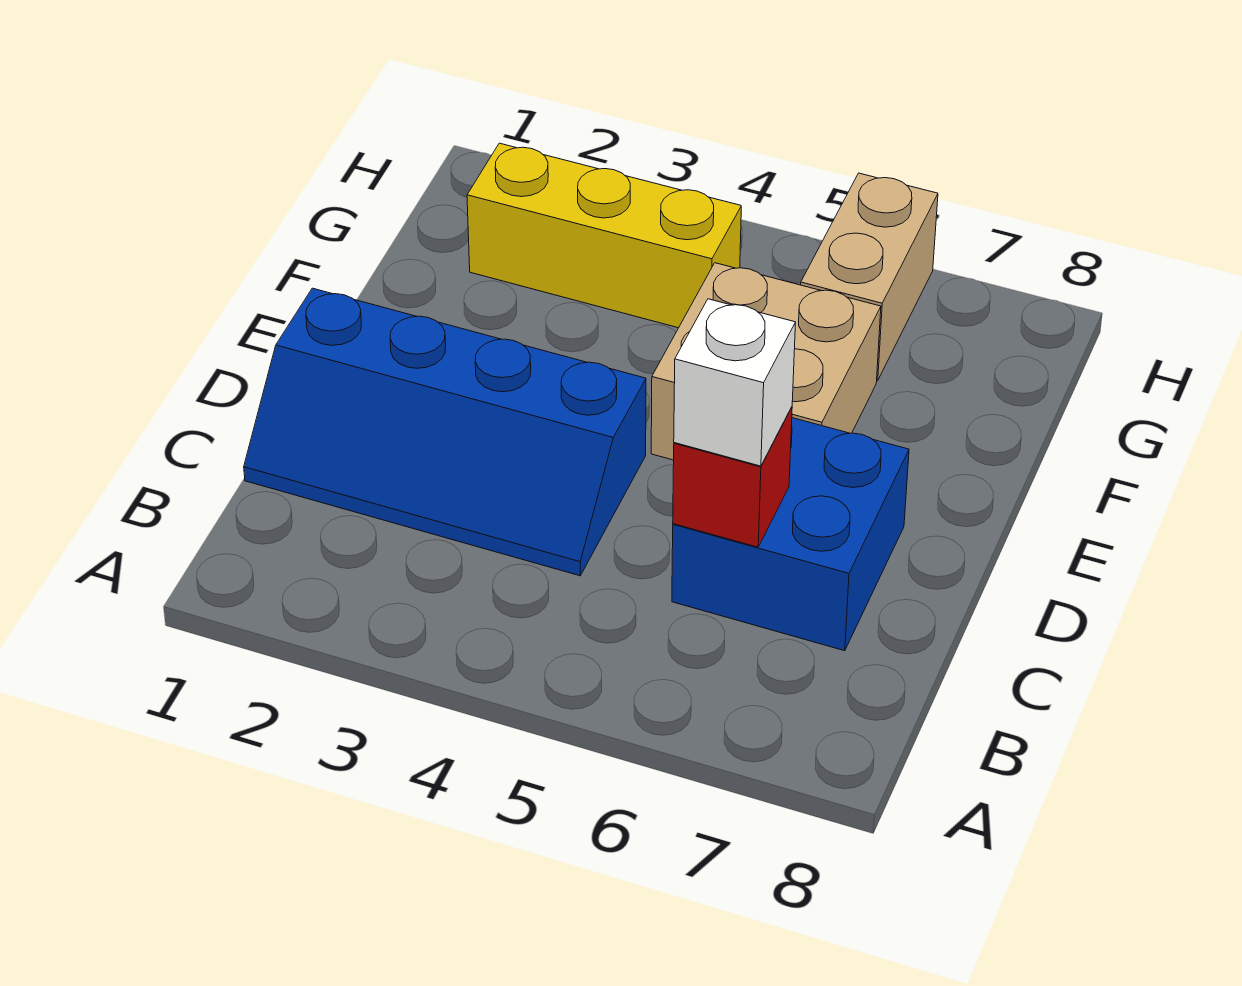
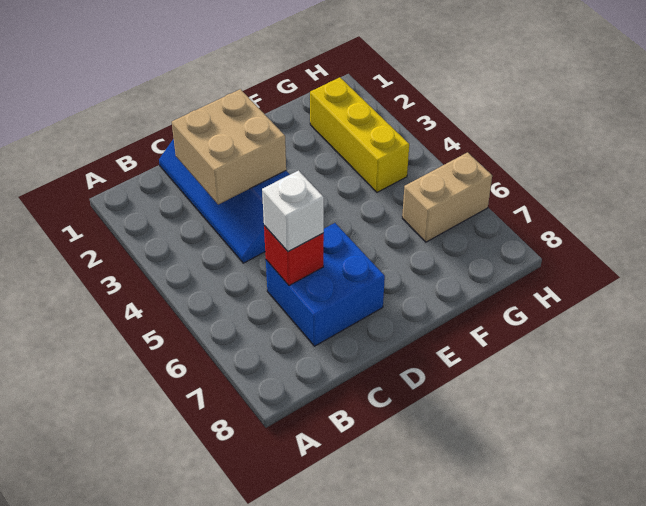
tan 2x2 brick [651,263,881,460] -> tan 2x2 brick moved to [172,89,286,205]

